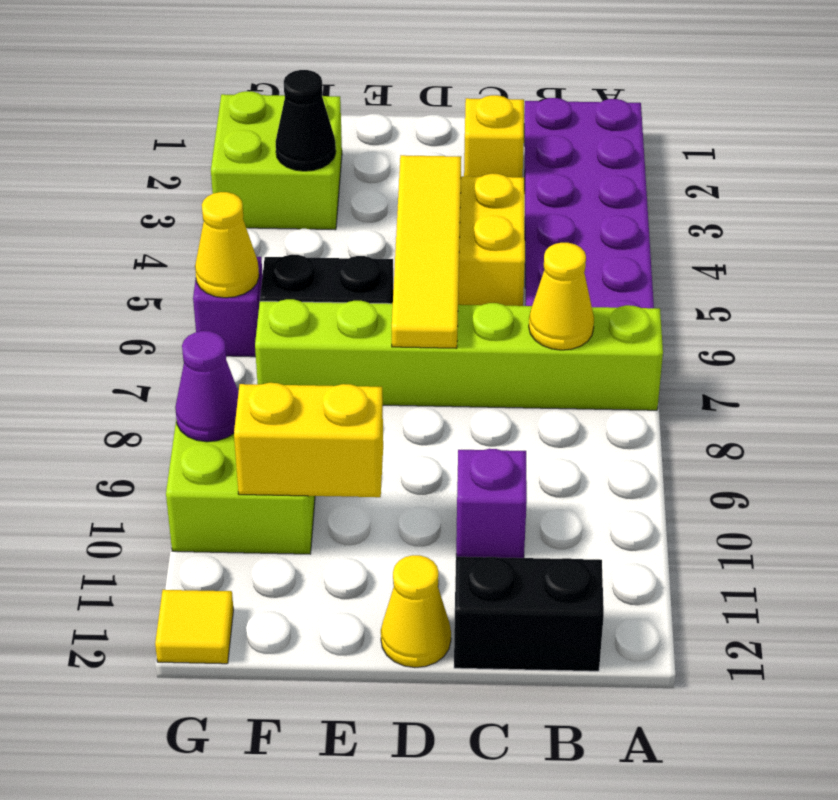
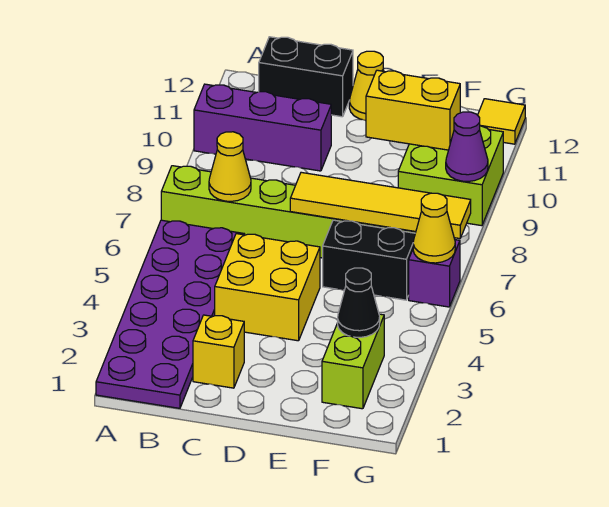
purple 1x1 brick [456,449,527,558] -> purple 1x3 brick [194,84,331,171]
yellow 1x4 tile [392,155,461,348] -> yellow 1x4 tile turned to [290,172,471,239]
lime 2x2 brick [211,91,342,230] -> lime 1x2 brick [322,314,384,409]

